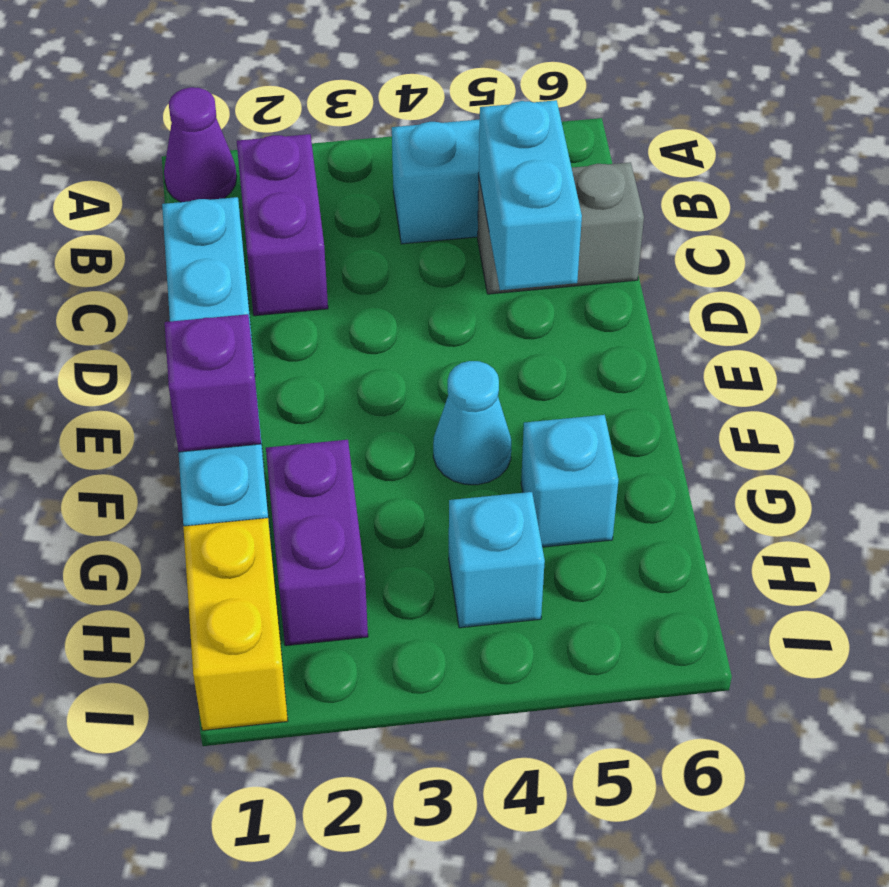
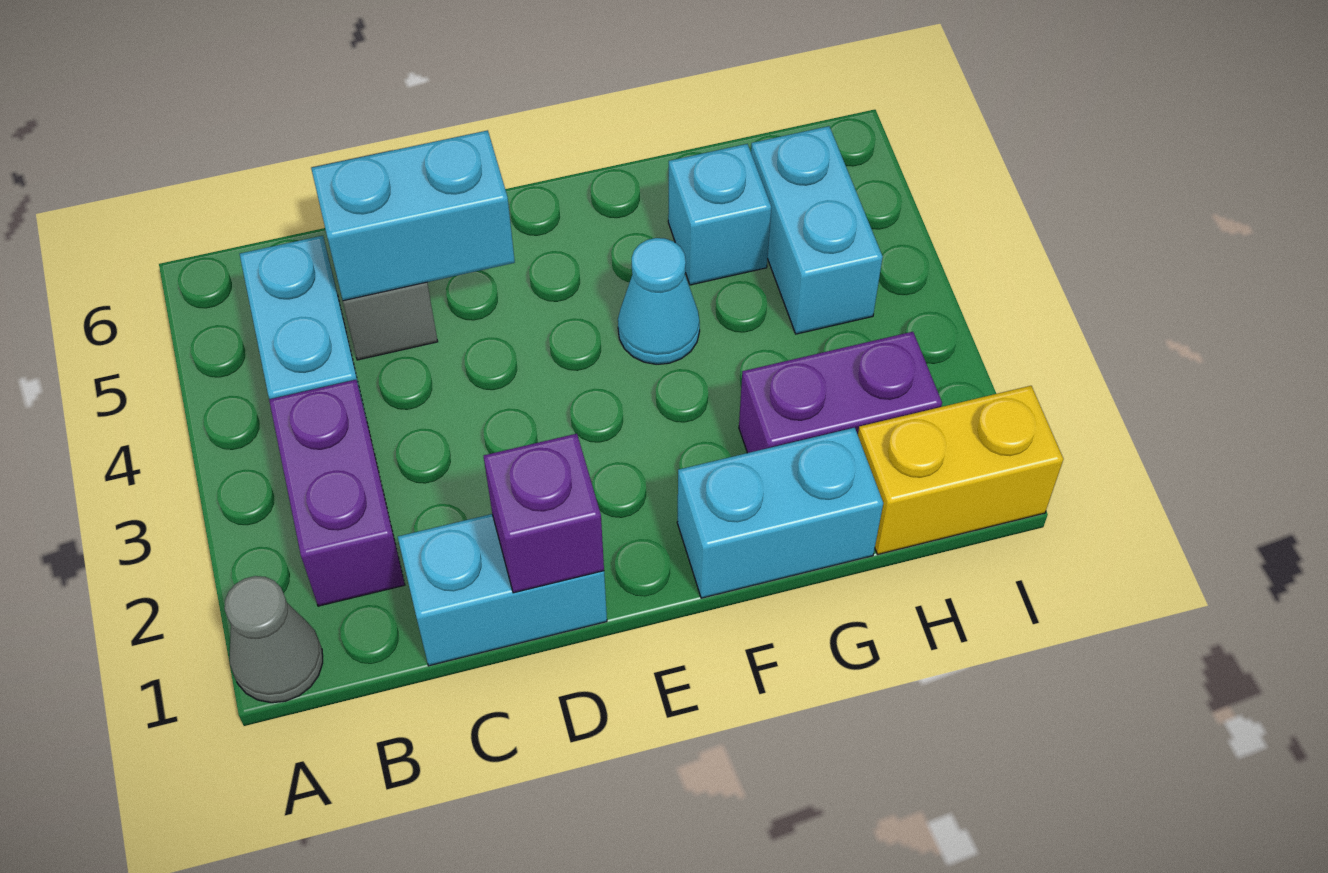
purple 1x1 cone [164,87,237,202] -> grey 1x1 cone [225,576,323,703]
purple 1x2 brick [237,134,328,316] -> purple 1x2 brick turned to [269,380,405,606]
purple 1x1 brick [165,314,261,452] -> purple 1x1 brick moved to [483,434,604,593]
cyan 1x1 brick [449,492,545,628] -> cyan 1x2 brick [751,126,883,334]

